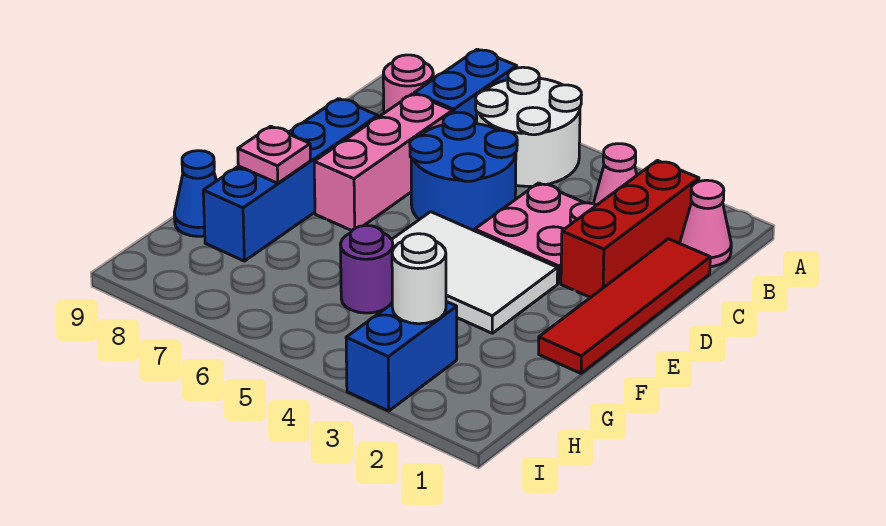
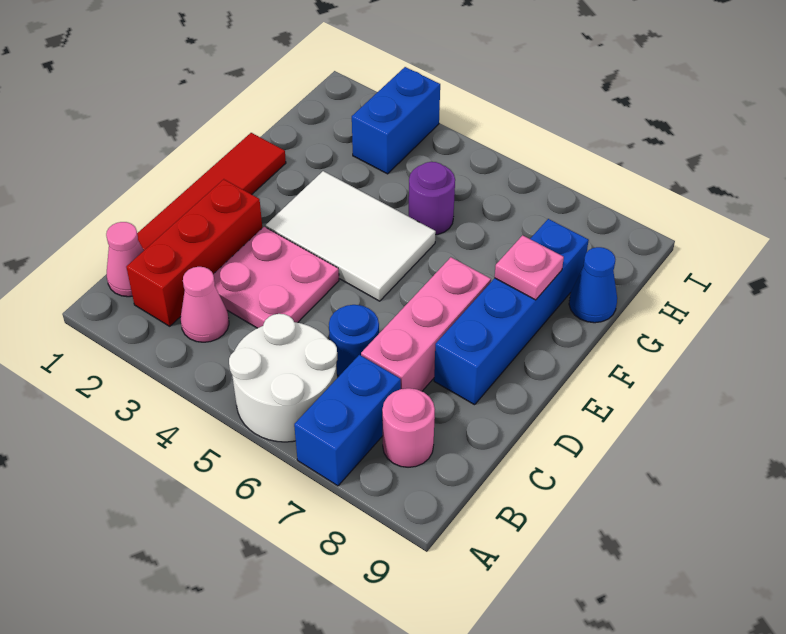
blue 2x2 round brick [410,112,517,231] -> blue 1x1 round brick [329,305,379,376]
white 1x1 round brick [392,234,446,324] -> none

